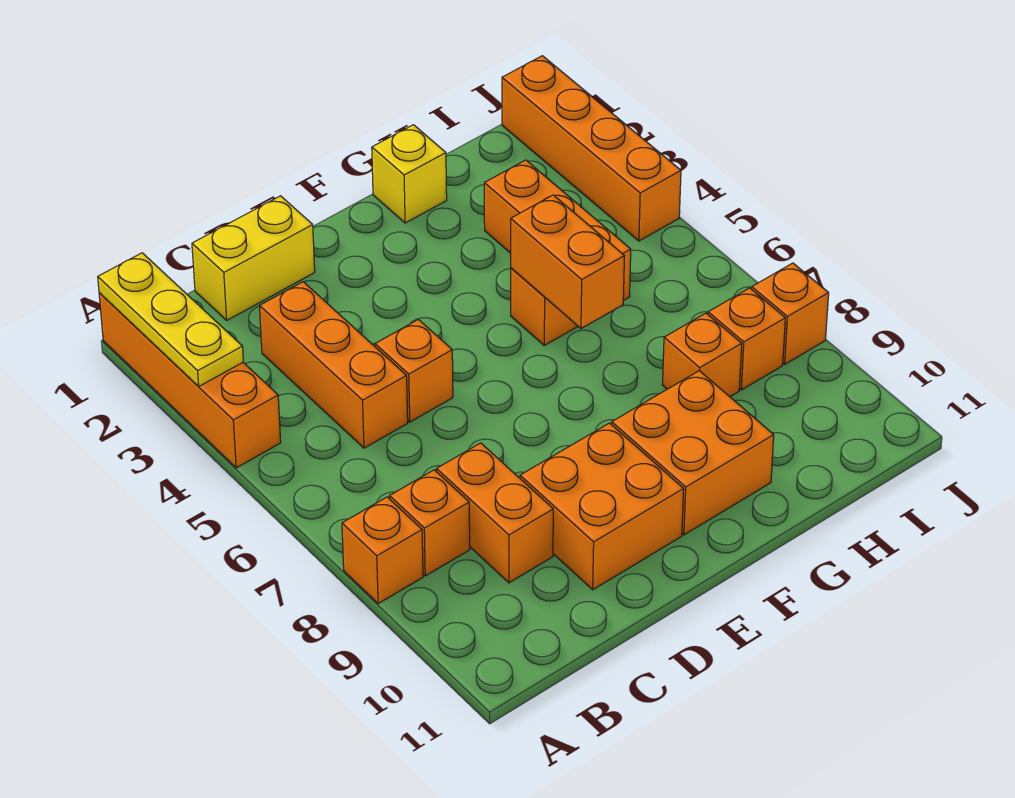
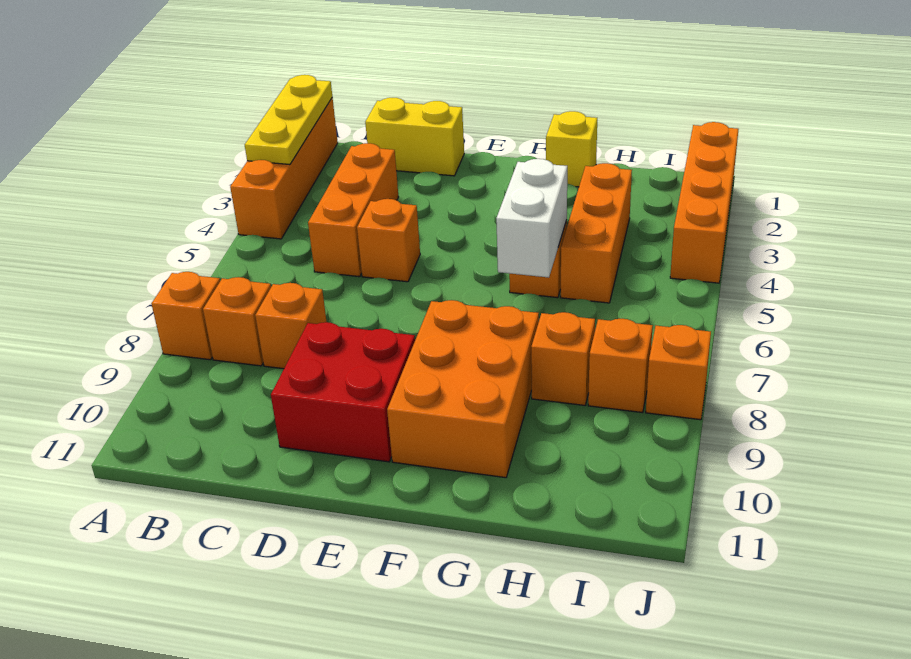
orange 1x2 brick [436,443,553,583] -> orange 1x1 brick [255,283,327,369]
orange 2x2 brick [520,423,684,590] -> red 2x2 brick [271,322,415,462]
orange 2x2 brick [612,371,774,535] -> orange 2x3 brick [387,300,539,478]
orange 1x2 brick [511,195,624,328] -> white 1x2 brick [496,159,567,278]

